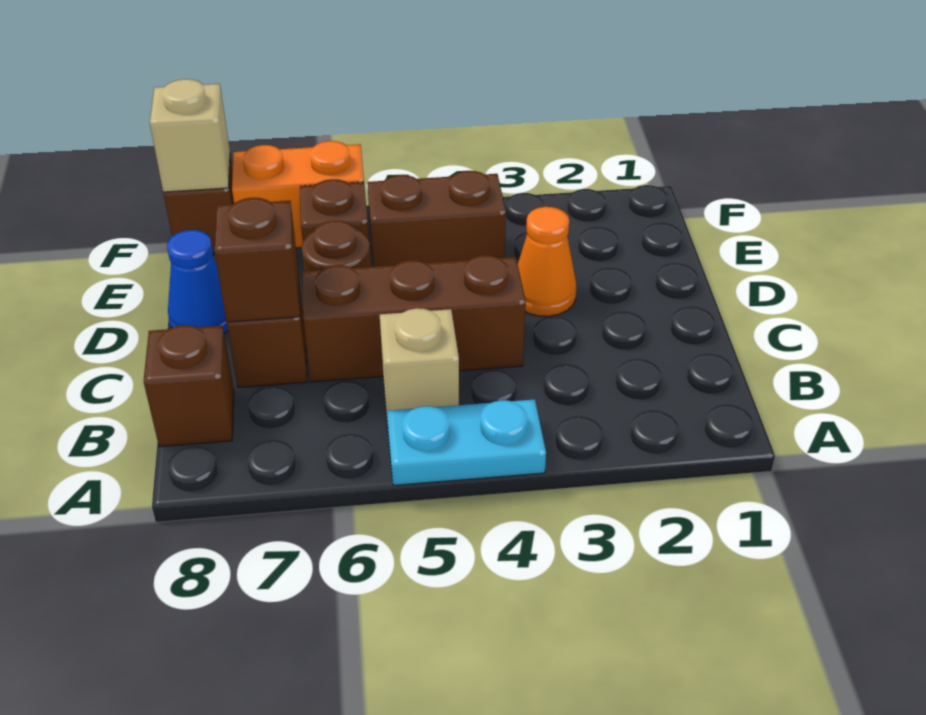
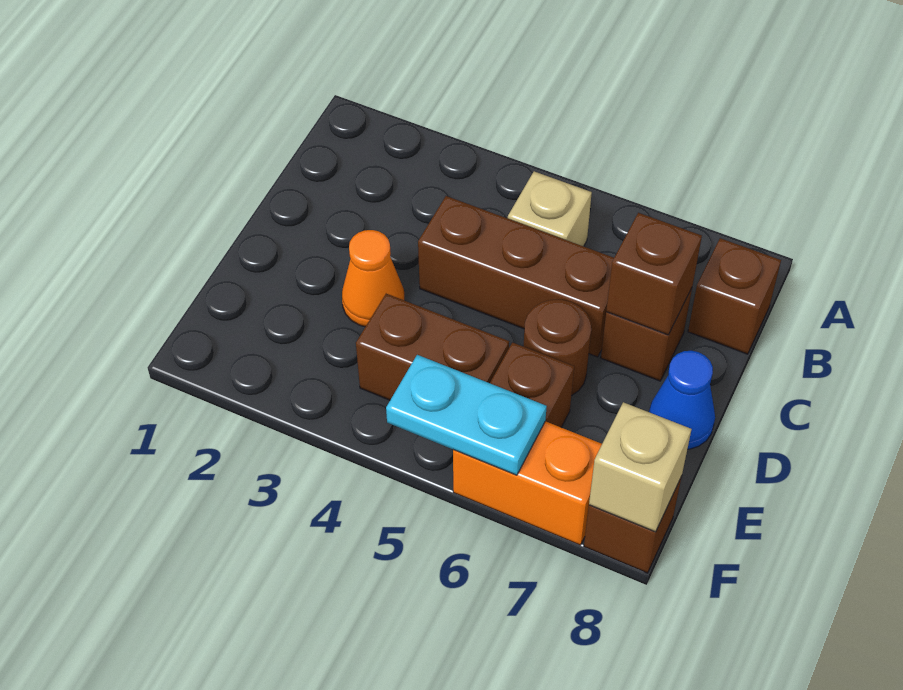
cyan 1x2 plate [387,399,546,485] -> cyan 1x2 plate moved to [386,355,547,475]

